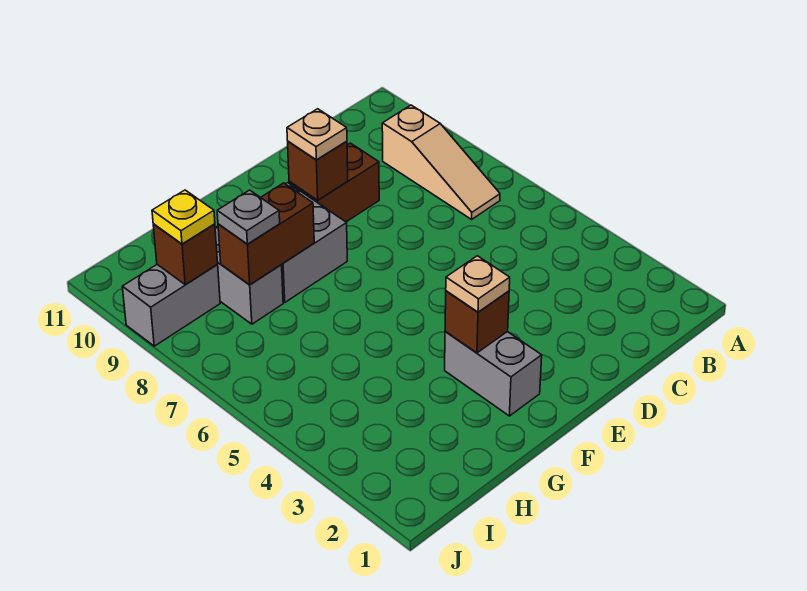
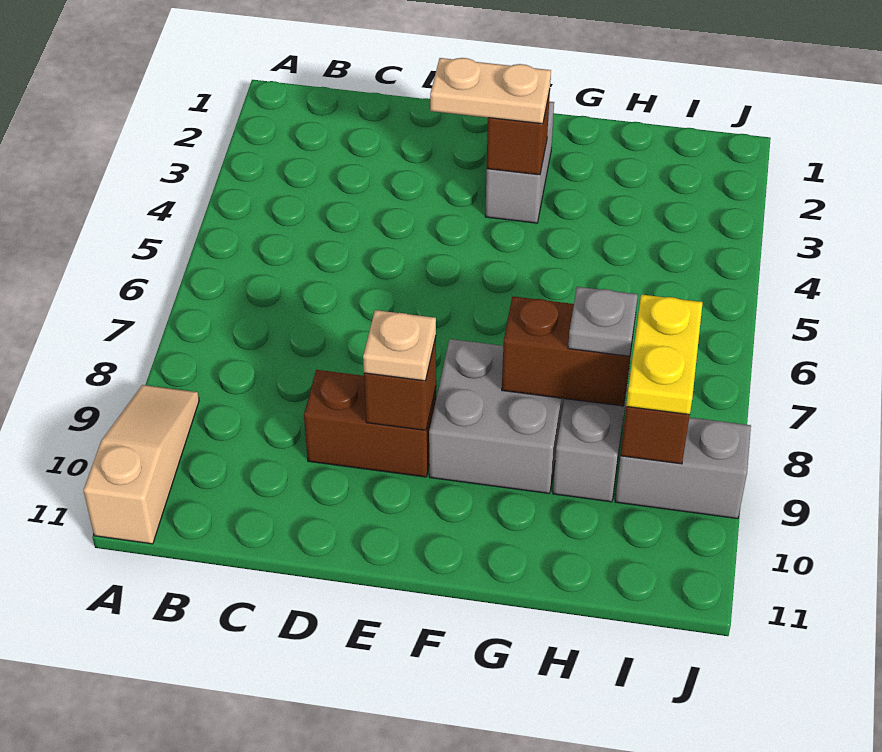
tan 1x3 slope [382,105,500,219] -> tan 1x3 slope moved to [84,385,199,544]
tan 1x1 plate [446,256,510,312] -> tan 1x2 plate [430,58,551,124]
yellow 1x1 plate [152,190,215,244] -> yellow 1x2 plate [626,294,703,415]

